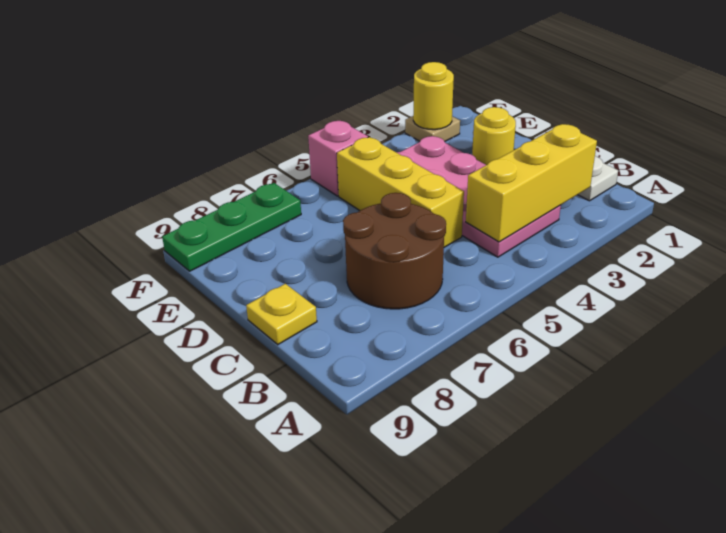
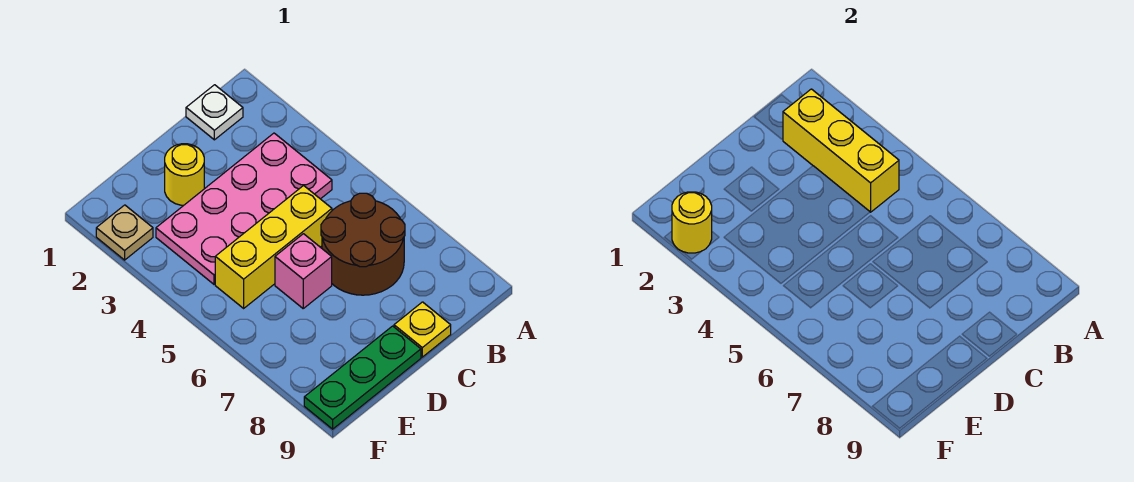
pink 1x1 brick [308,121,368,196] -> pink 1x1 brick moved to [275,234,332,308]
green 1x3 plate [162,183,301,271] -> green 1x3 plate turned to [304,326,421,429]

